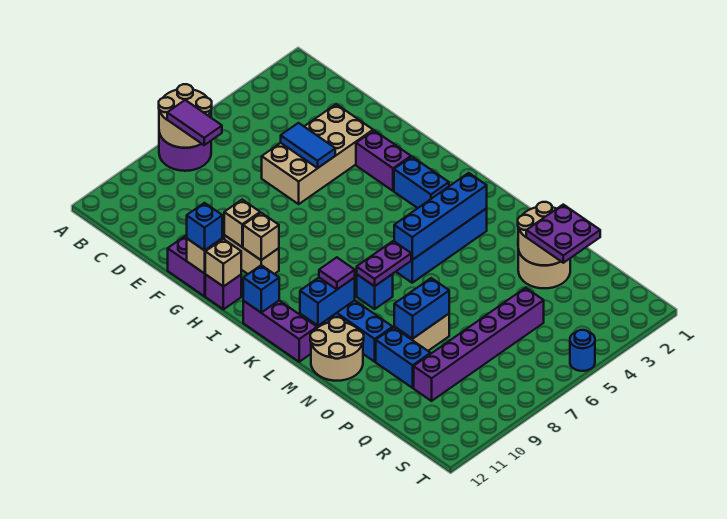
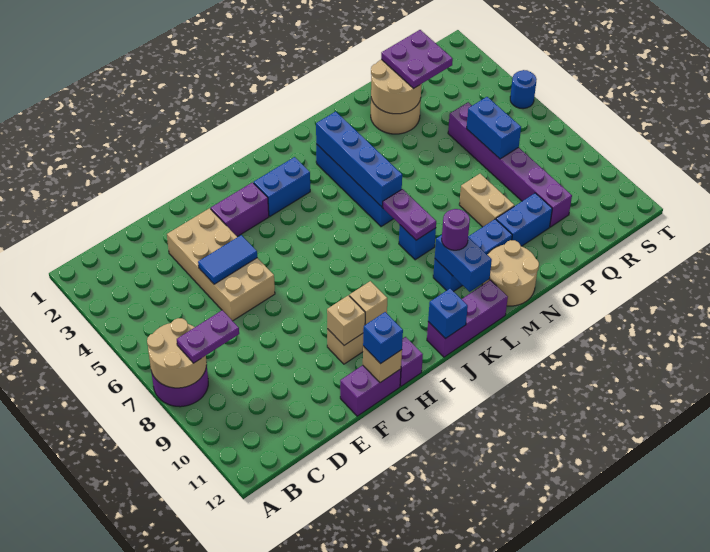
purple 1x2 tile [167,100,222,145] -> purple 1x2 plate [177,310,239,363]
tan 1x1 brick [205,239,241,287] -> none
purple 1x1 tile [319,257,355,289] -> purple 1x1 round brick [442,209,470,250]
blue 1x2 brick [394,278,449,339] -> blue 1x2 brick moved to [466,97,521,159]

